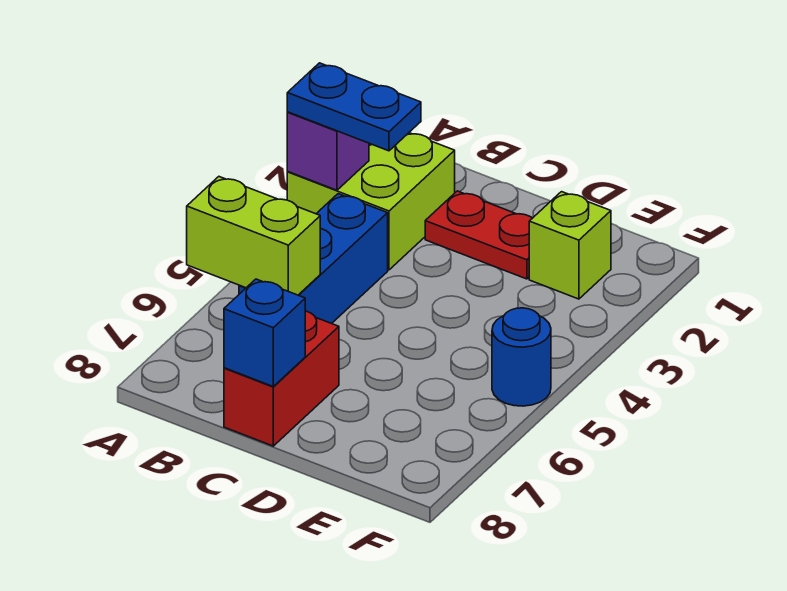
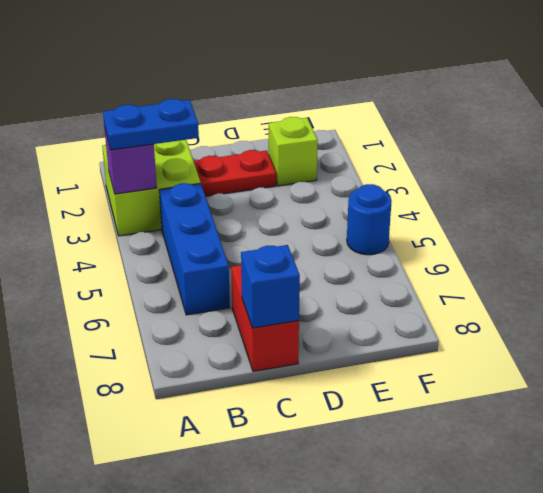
lime 1x2 brick [187,177,320,295] -> none

